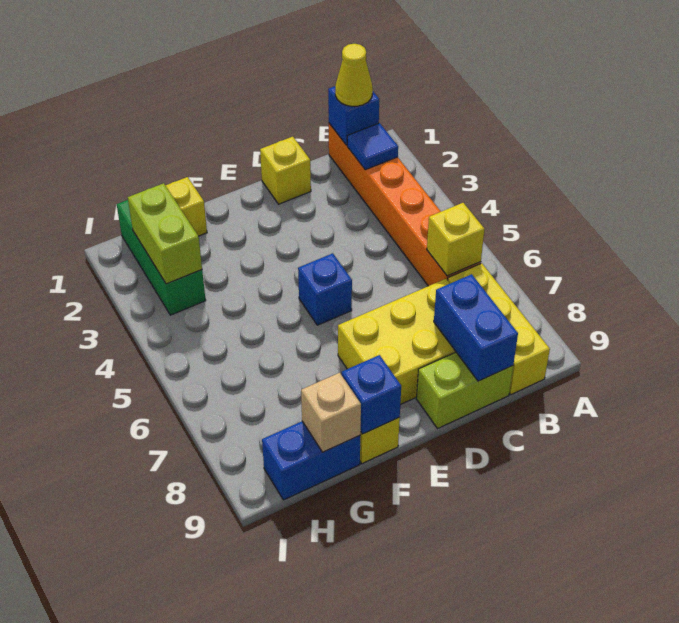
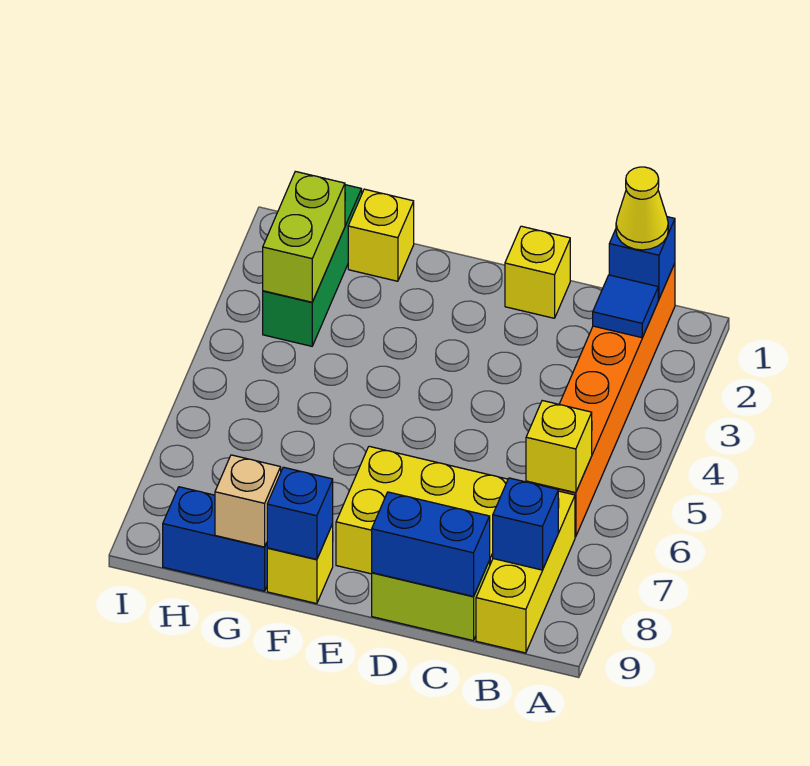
blue 1x2 brick [434,274,518,381] -> blue 1x2 brick turned to [372,492,490,596]
blue 1x1 brick [298,253,352,325] -> blue 1x1 brick moved to [493,478,558,570]

